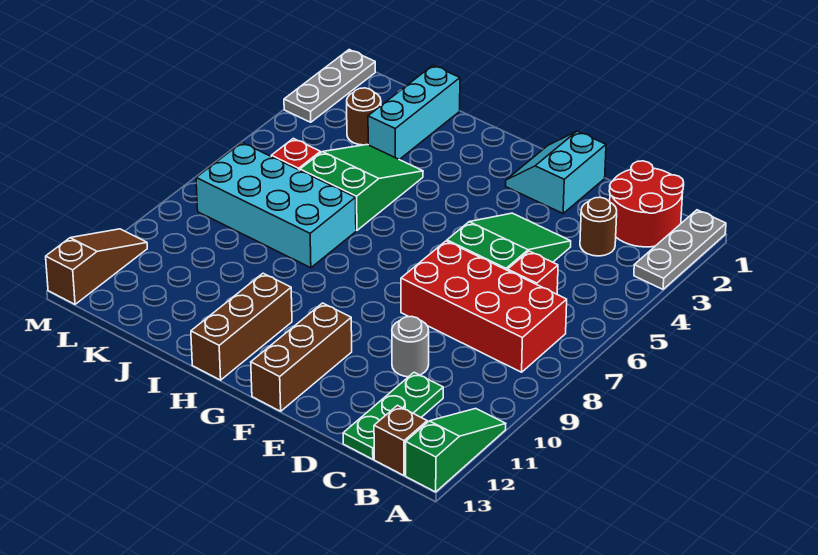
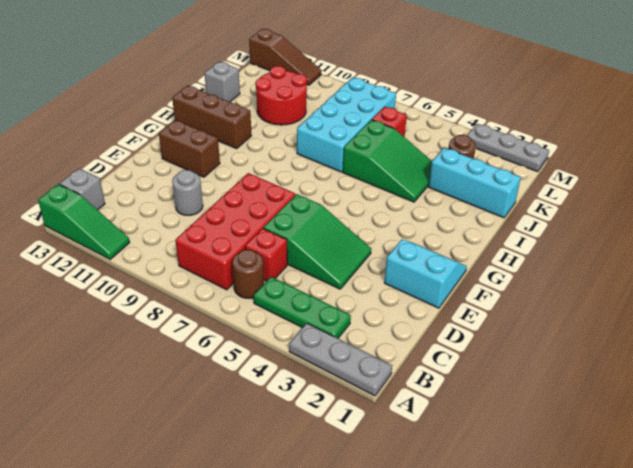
red 2x2 round brick [609,161,684,247] -> red 2x2 round brick moved to [255,66,307,125]
brown 1x1 brick [374,405,427,475] -> grey 1x1 brick [60,168,105,210]
brown 1x1 round brick [580,197,617,256] -> brown 1x1 round brick moved to [232,250,264,298]
green 1x3 plate [343,372,443,459] -> green 1x3 plate moved to [254,277,351,338]
brown 1x3 brick [251,303,352,411] -> brown 1x2 brick [159,120,220,177]
none -> grey 1x1 brick [205,62,240,102]

